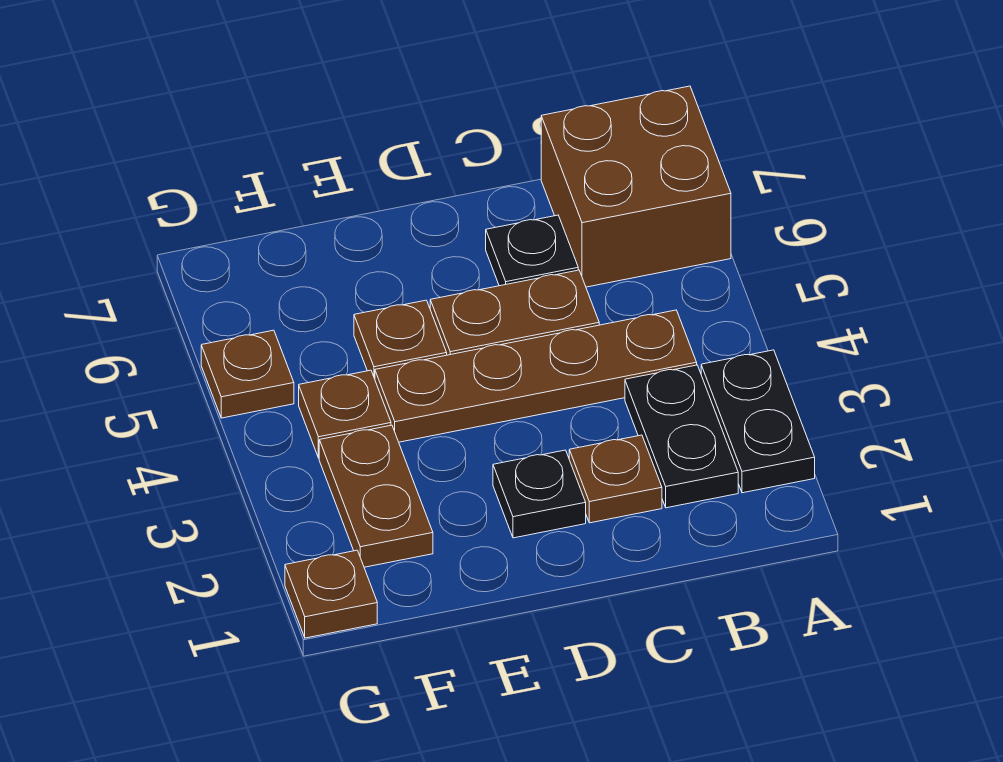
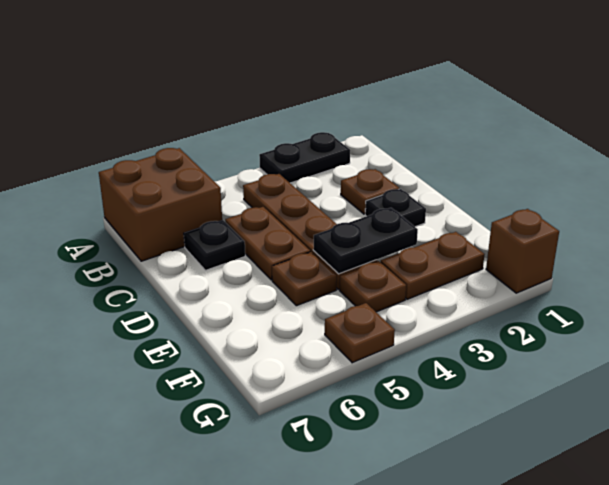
black 1x2 plate [625,365,738,508] -> black 1x2 plate moved to [313,208,418,274]
brown 1x1 plate [285,550,377,638] -> brown 1x1 brick [486,209,559,293]

